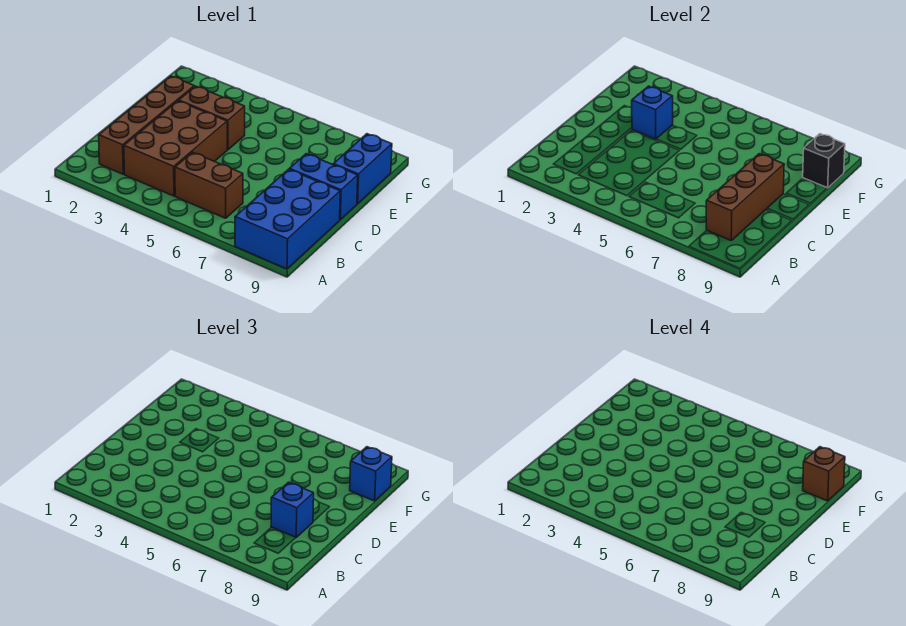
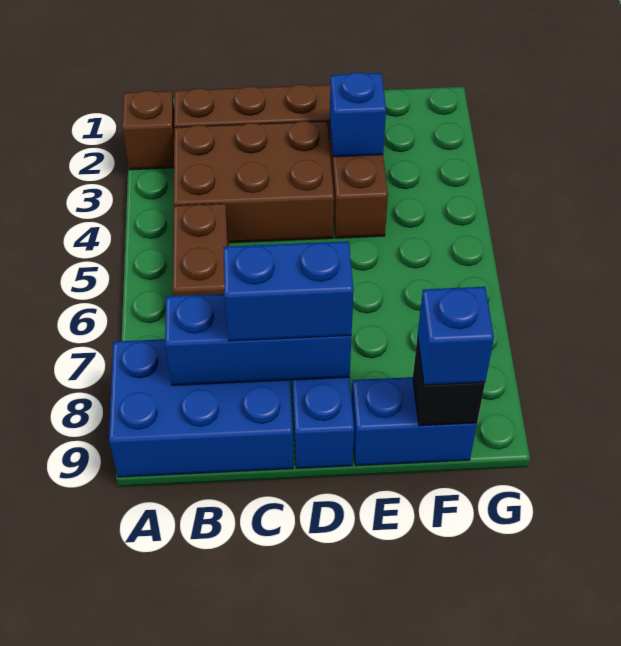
brown 1x3 brick [706,154,784,240] -> blue 1x3 brick [165,294,351,385]
blue 1x1 brick [271,482,314,537] -> blue 1x2 brick [223,241,354,341]
brown 1x1 brick [803,447,845,501] -> brown 1x1 brick moved to [122,90,174,170]

